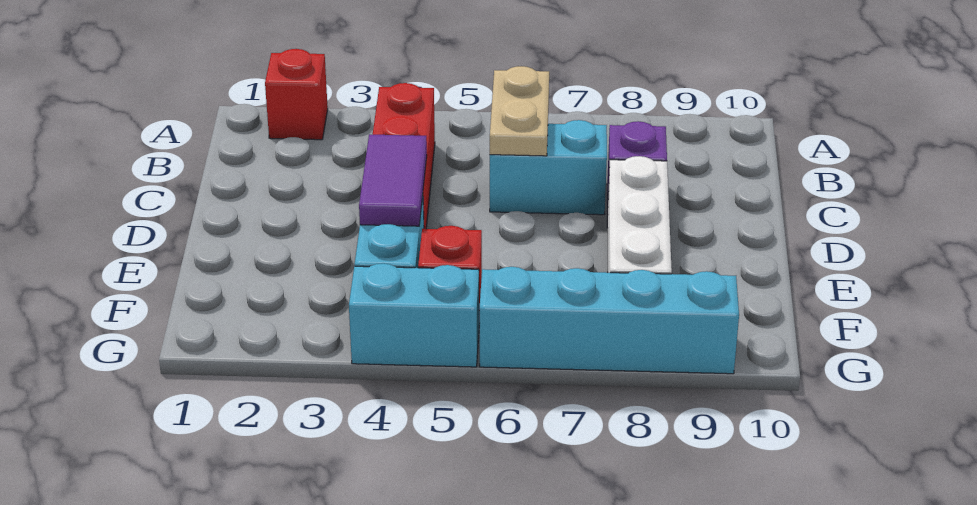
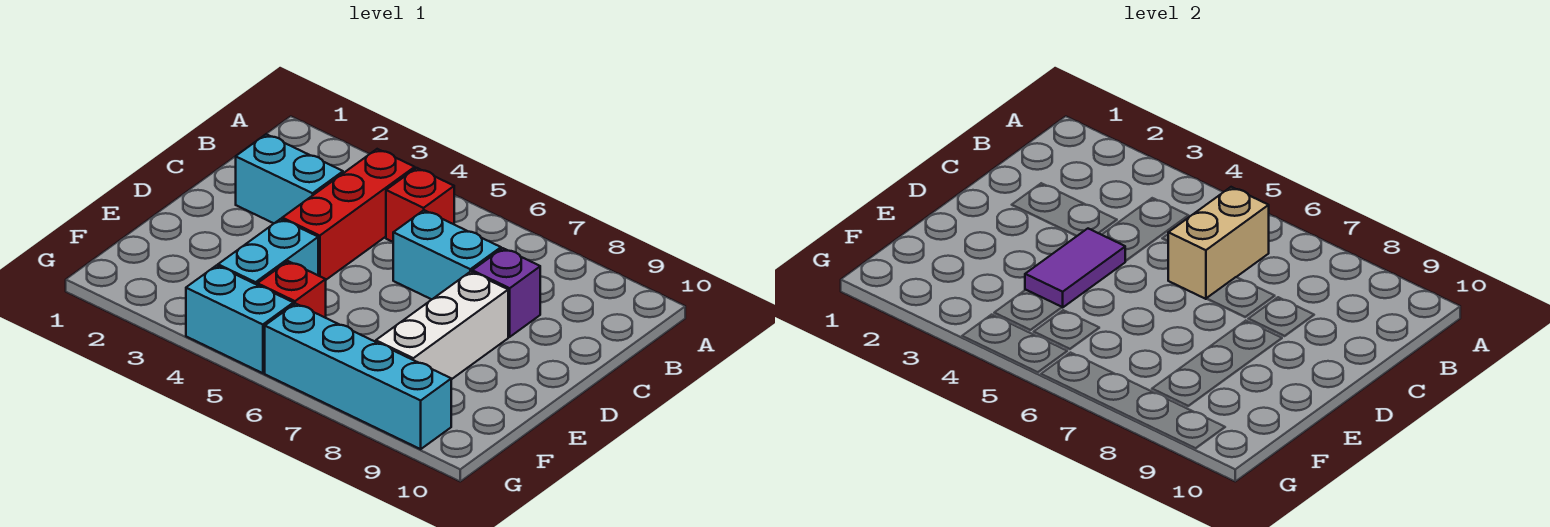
red 1x1 brick [265,49,328,140] -> red 1x1 brick moved to [386,168,454,242]
tan 1x2 plate [490,66,549,156] -> tan 1x2 brick [1168,187,1269,299]
none -> cyan 1x2 brick [236,134,343,223]

